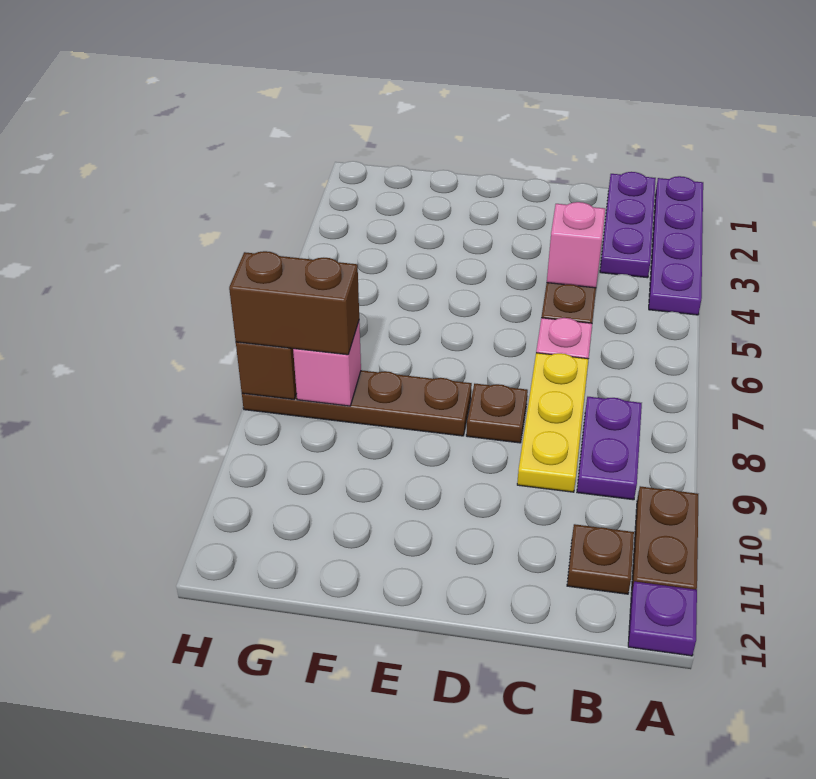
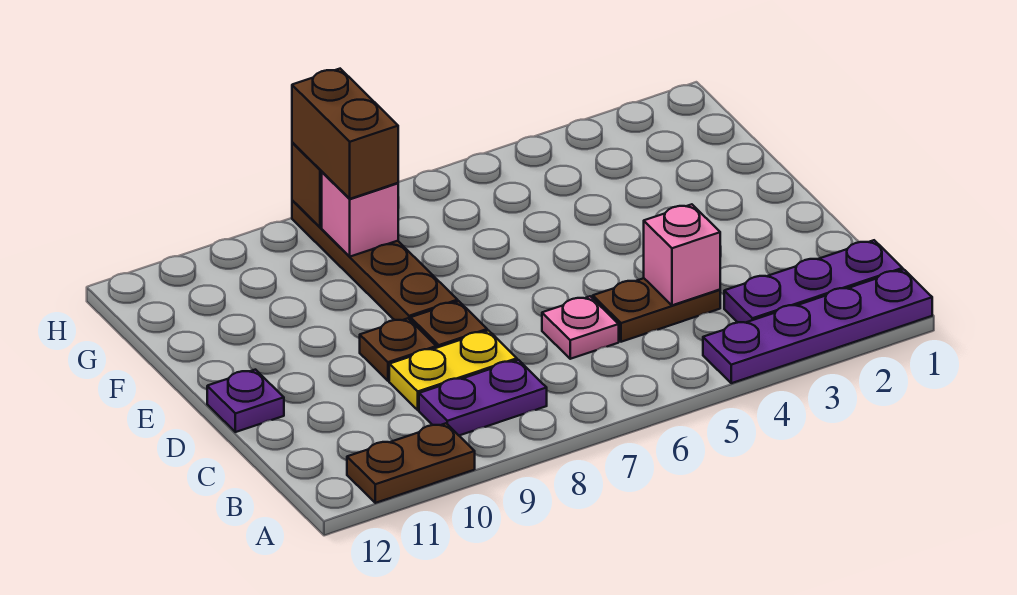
purple 1x1 plate [628,582,697,656] -> purple 1x1 plate moved to [207,370,284,432]
brown 1x1 plate [567,524,634,594] -> brown 1x1 plate moved to [360,318,436,381]
yellow 1x3 plate [517,353,588,492] -> yellow 1x2 plate [389,331,517,410]

